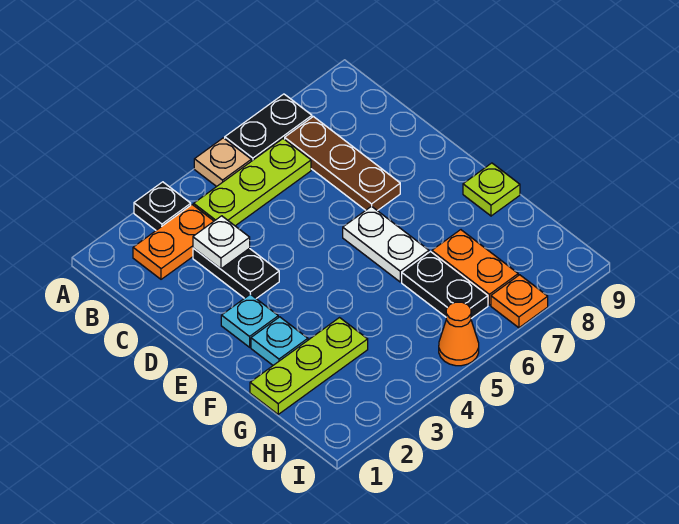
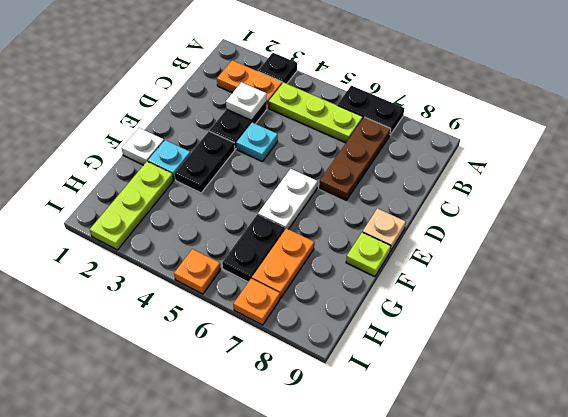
tan 1x1 plate [194,138,251,187] -> tan 1x1 plate moved to [363,208,406,252]
cyan 1x1 plate [221,294,278,347] -> cyan 1x1 plate moved to [236,122,278,162]
none -> black 1x2 plate [175,131,235,193]
none -> white 1x1 plate [122,128,164,165]
lime 1x3 plate [250,318,368,414] -> lime 1x3 plate turned to [90,162,173,250]
orange 1x1 cone [439,302,479,366] -> orange 1x1 plate [174,249,221,294]

